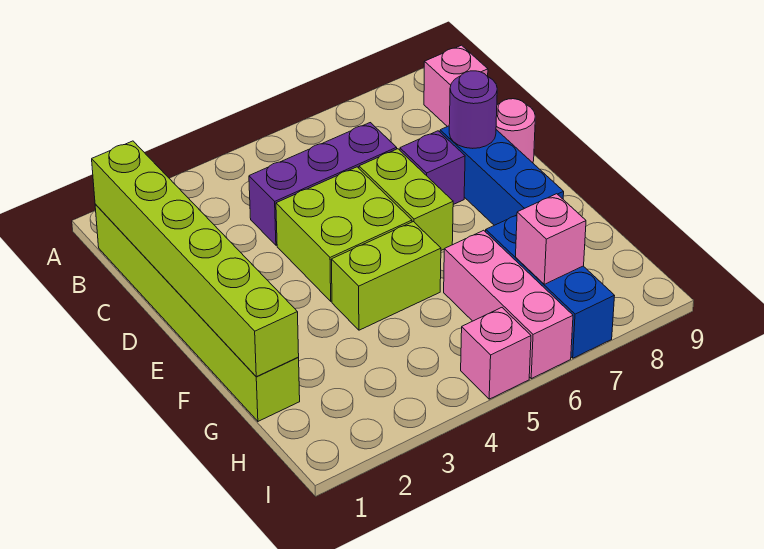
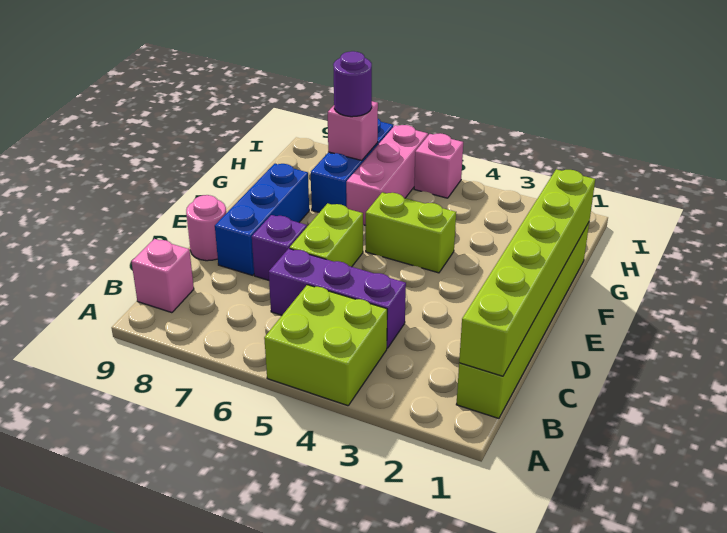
lime 2x2 brick [276,167,412,301] -> lime 2x2 brick moved to [264,285,387,406]
purple 1x1 round brick [449,71,497,148] -> purple 1x1 round brick moved to [333,51,372,117]

